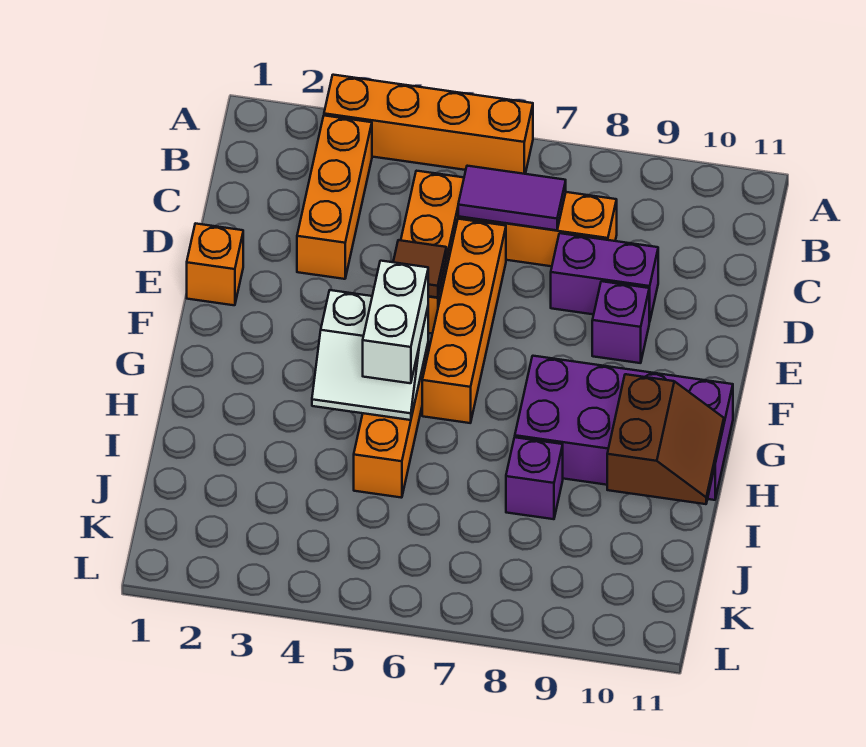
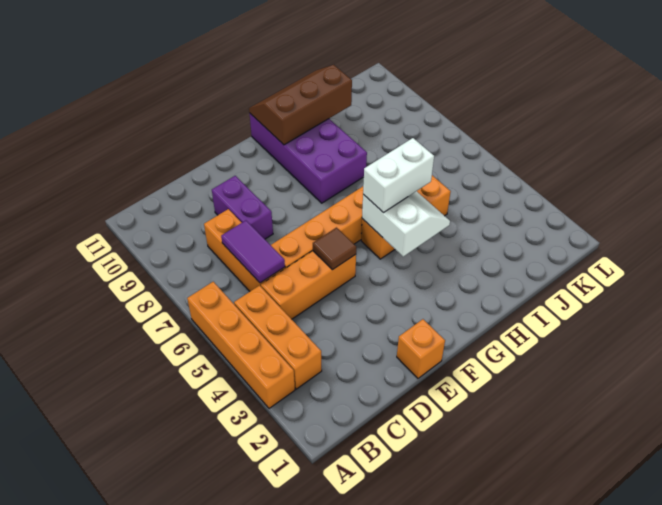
orange 1x3 brick [297,116,372,279] -> orange 1x3 brick turned to [234,285,322,389]
purple 1x1 brick [592,281,649,363] -> none
brown 2x2 slope [607,374,724,504] -> brown 2x3 slope [249,65,352,145]
purple 1x1 brick [506,437,563,519] -> none

